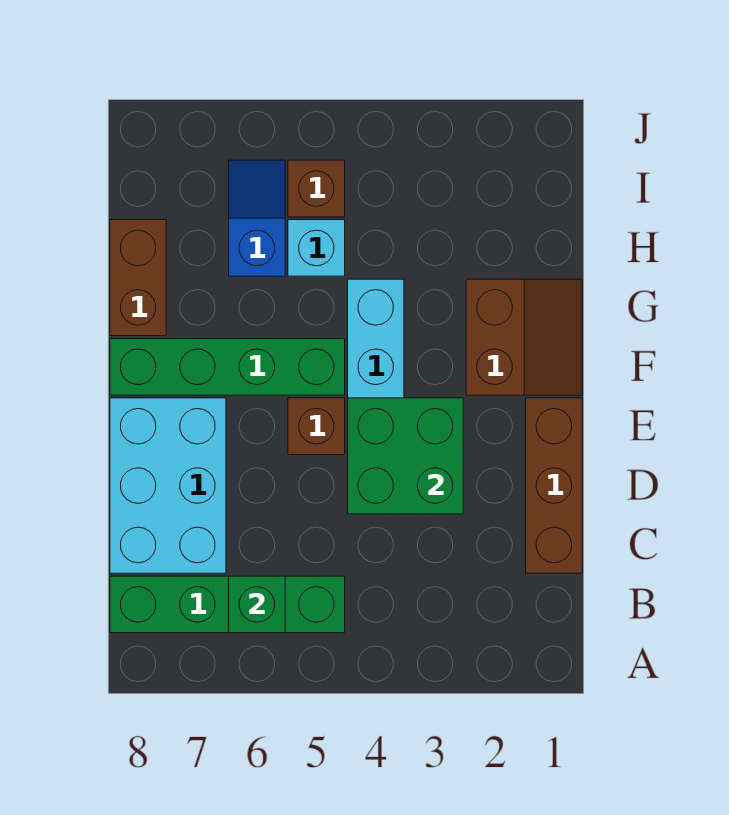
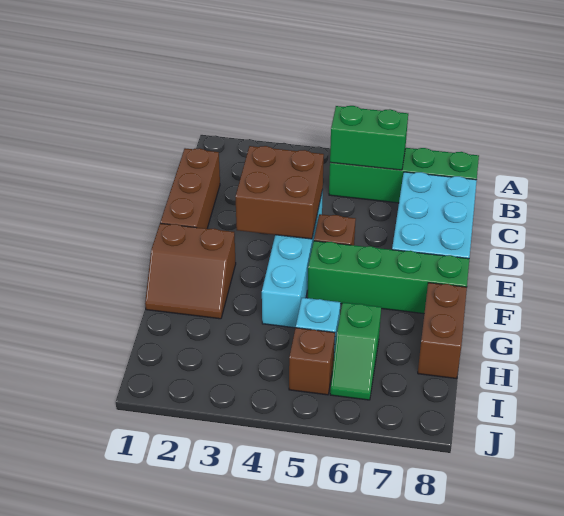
green 1x1 brick [229,576,285,633] -> green 1x2 brick [330,106,408,170]
green 2x2 brick [348,398,463,514] -> brown 2x2 brick [235,146,324,239]
brown 2x2 slope [466,279,582,395] -> brown 2x2 slope turned to [145,223,236,319]
blue 1x2 slope [229,160,285,276] -> green 1x2 slope [330,302,381,400]

